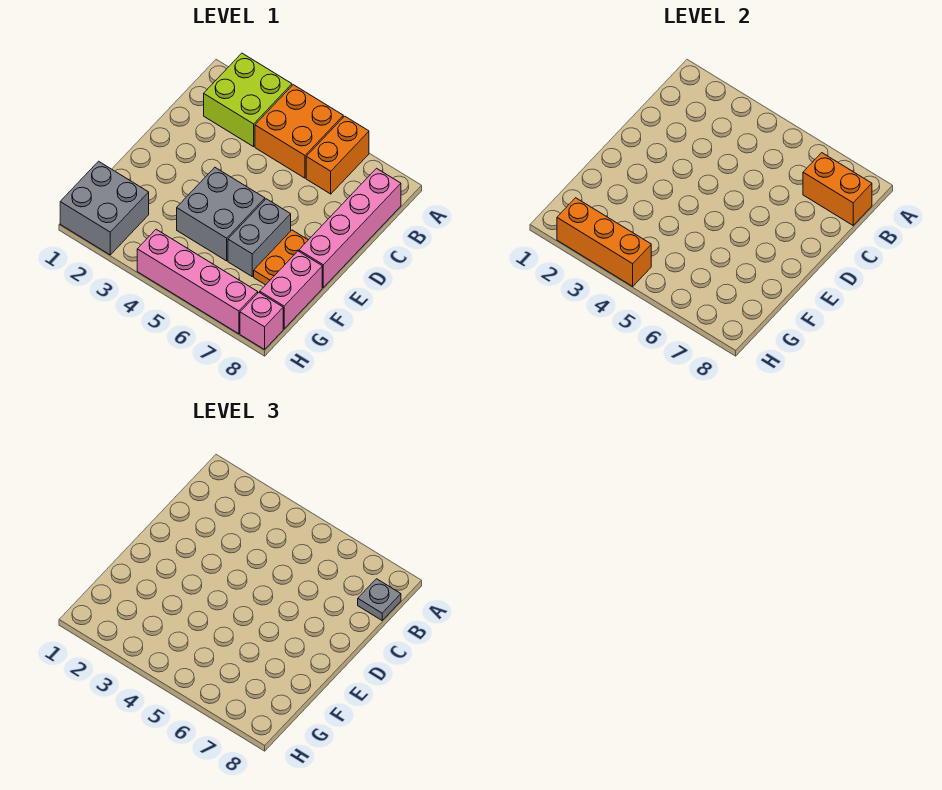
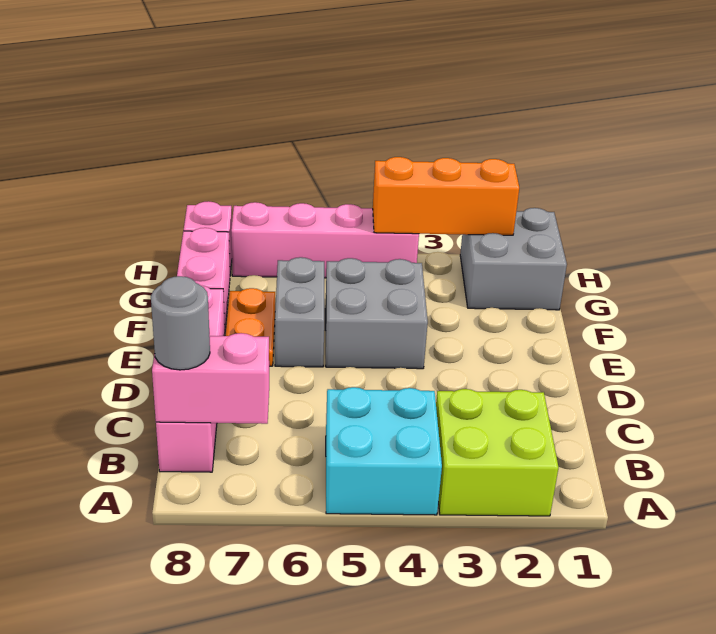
orange 2x2 brick [255,85,343,178] -> cyan 2x2 brick [326,387,442,515]
orange 1x2 brick [306,116,369,194] -> none
orange 1x2 brick [803,153,872,225] -> pink 1x2 brick [152,333,269,424]
grey 1x1 plate [358,579,401,620] -> grey 1x1 round brick [151,276,210,370]

